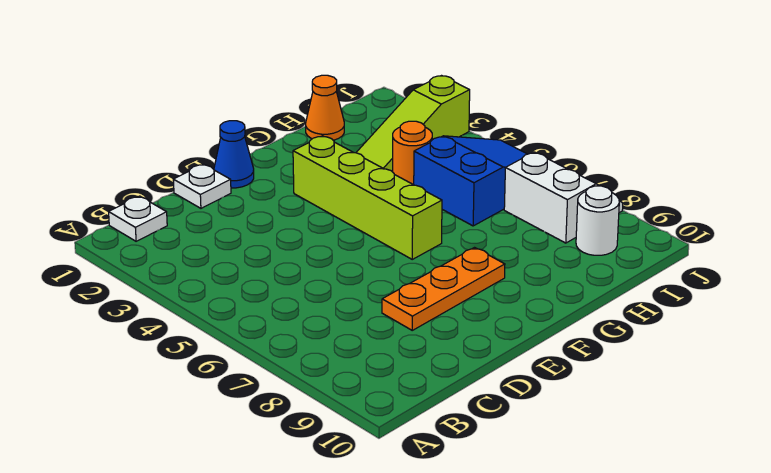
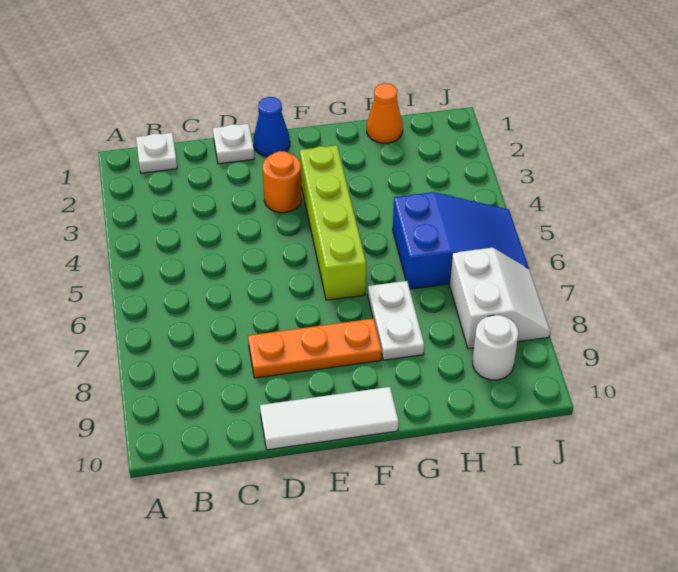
none -> white 1x3 tile [260,387,399,450]
none -> white 1x2 plate [368,281,424,360]
lime 1x3 slope [356,76,470,172] -> none
orange 1x1 round brick [393,121,432,185] -> orange 1x1 round brick moved to [263,151,302,213]

